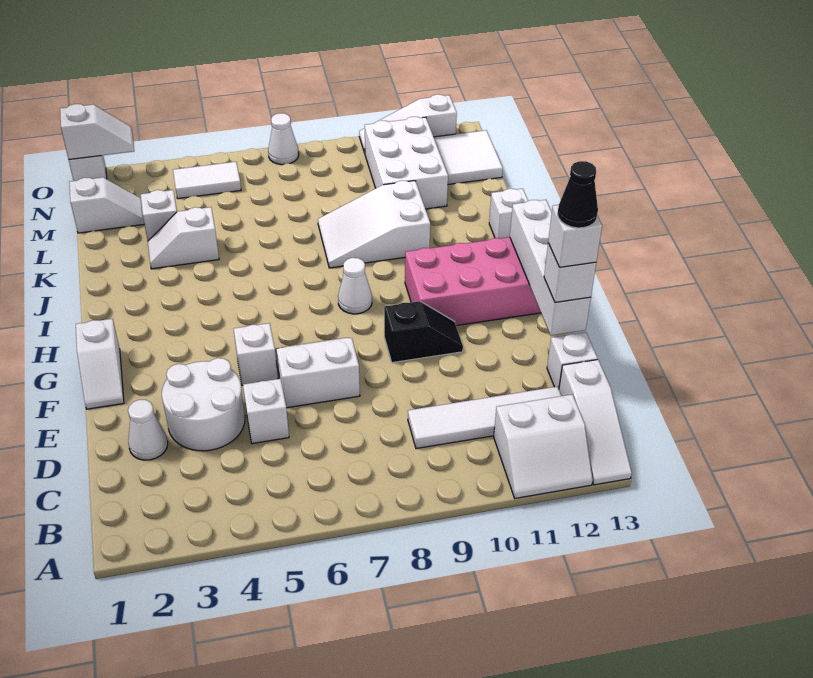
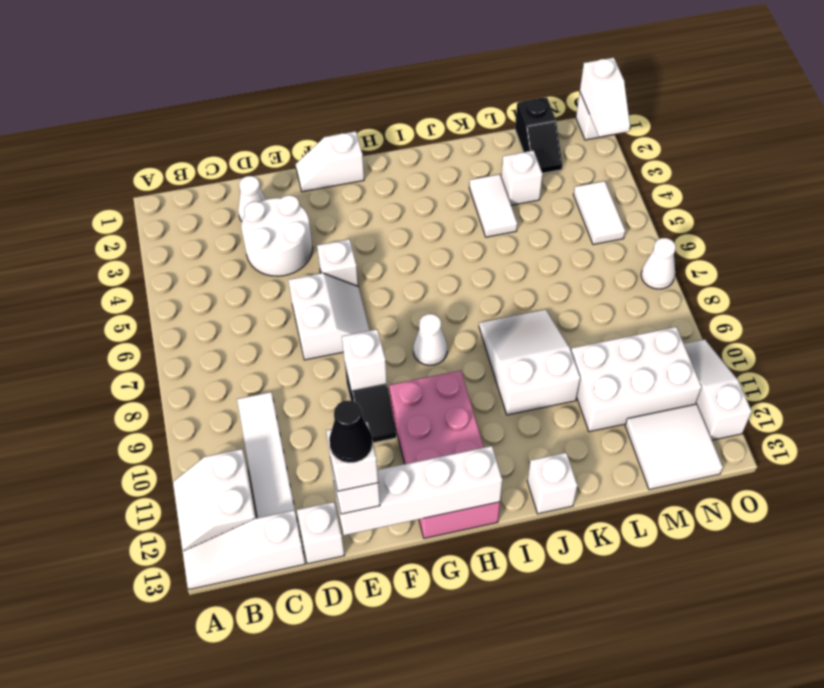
white 1x1 brick [243,379,289,444] -> white 1x1 brick moved to [342,329,387,391]
white 1x2 slope [148,207,219,269] -> white 1x2 tile [469,174,517,237]
white 1x2 slope [69,177,144,233] -> black 1x2 slope [515,97,563,173]

